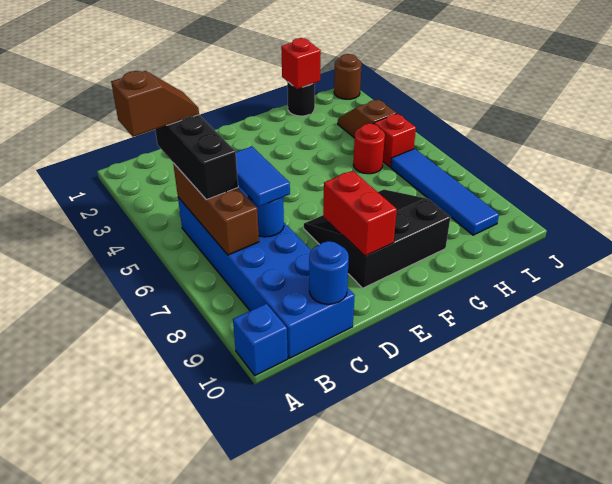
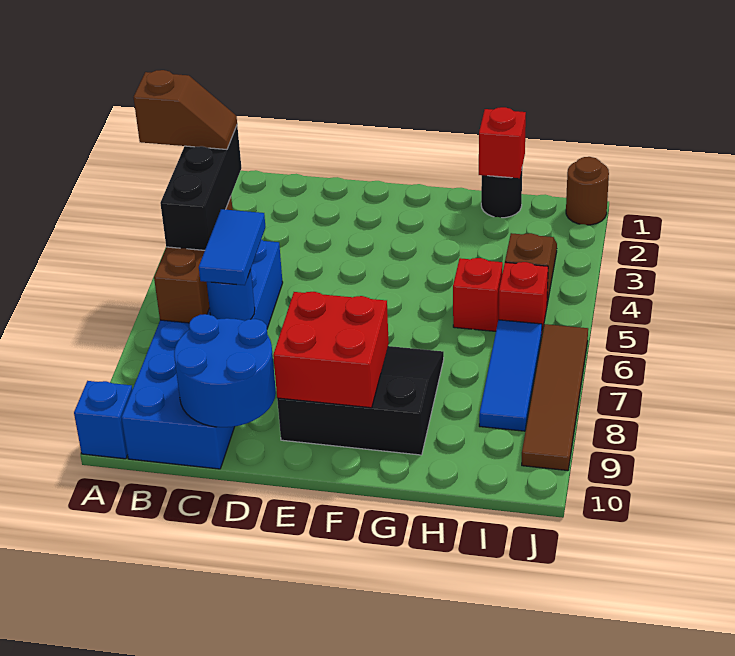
blue 1x1 round brick [309,241,349,304] -> blue 2x2 round brick [174,314,276,427]
red 1x2 brick [323,171,397,256] -> red 2x2 brick [273,292,389,408]
red 1x1 round brick [353,124,385,174] -> red 1x1 brick [453,258,503,331]
blue 1x4 tile [391,149,499,235] -> blue 1x3 tile [479,320,542,431]
none -> brown 1x4 tile [522,324,588,471]

